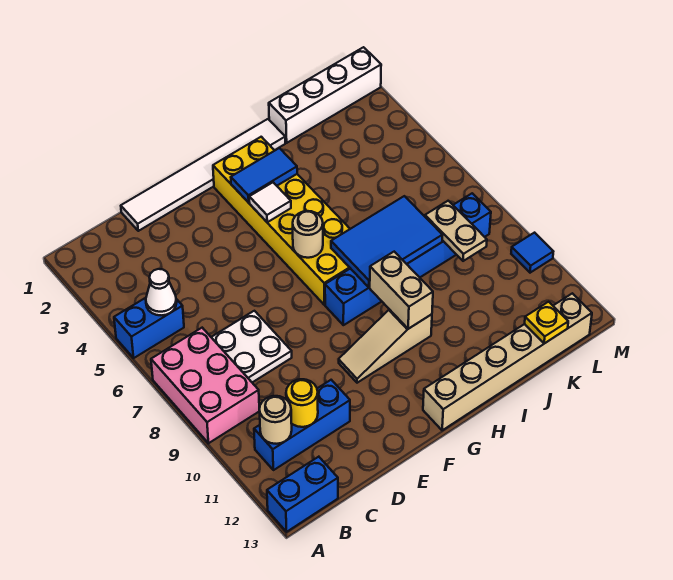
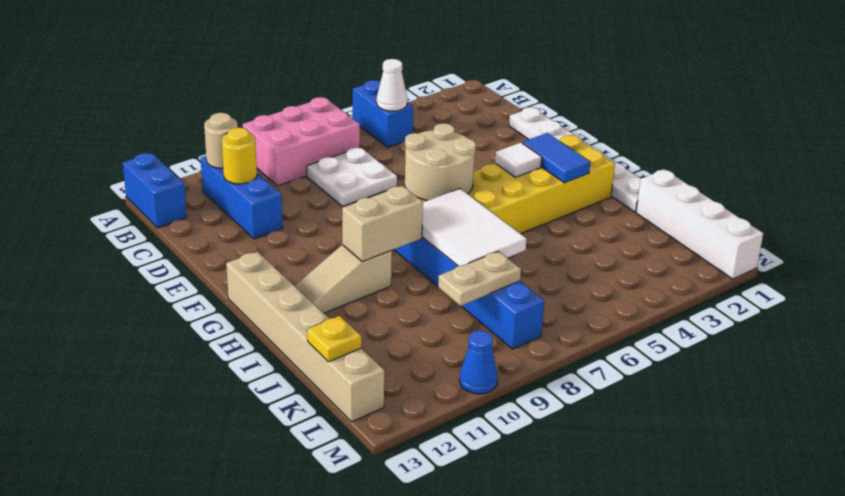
white 1x6 tile [121,119,285,231] -> white 1x6 plate [509,107,641,212]
tan 1x3 slope [339,309,432,383] -> tan 1x3 slope turned to [295,245,392,313]
tan 1x1 round brick [293,211,323,258] -> tan 2x2 round brick [405,123,476,201]
blue 2x3 tile [331,196,442,287] -> white 2x3 tile [422,189,527,266]
blue 1x1 tile [511,233,553,273] -> blue 1x1 cone [459,331,498,394]

